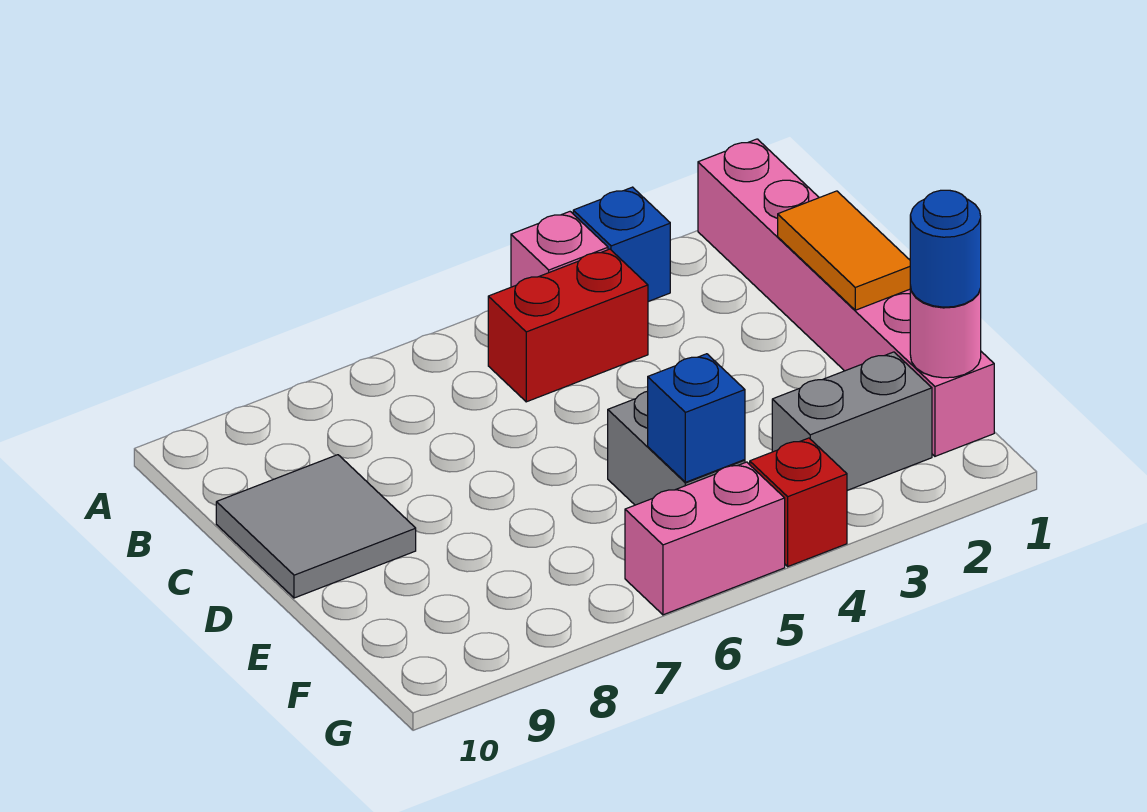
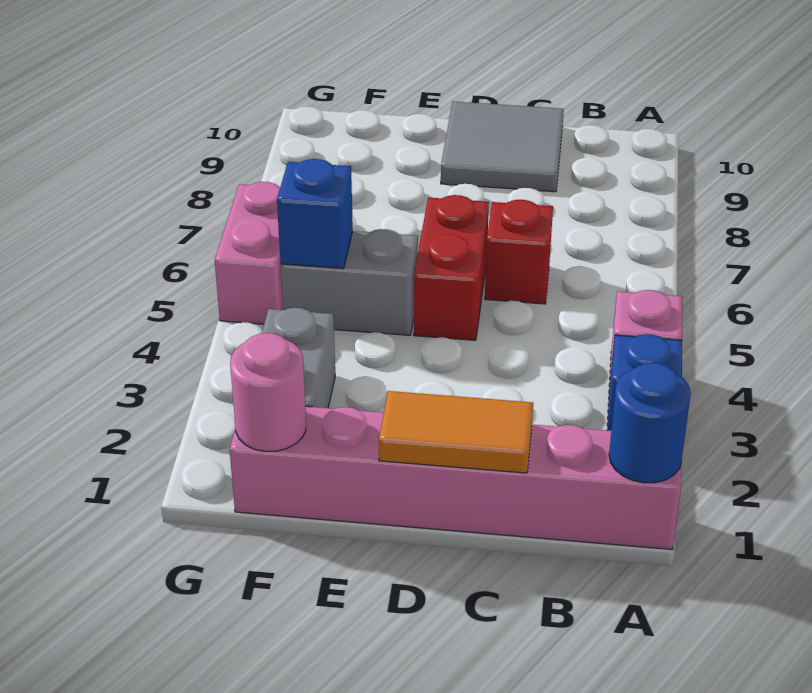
red 1x2 brick [488,249,648,402] -> red 1x2 brick moved to [414,195,489,340]
blue 1x1 round brick [910,190,981,307] -> blue 1x1 round brick moved to [609,363,691,483]
red 1x1 brick [750,438,847,566] -> red 1x1 brick moved to [485,200,553,304]

